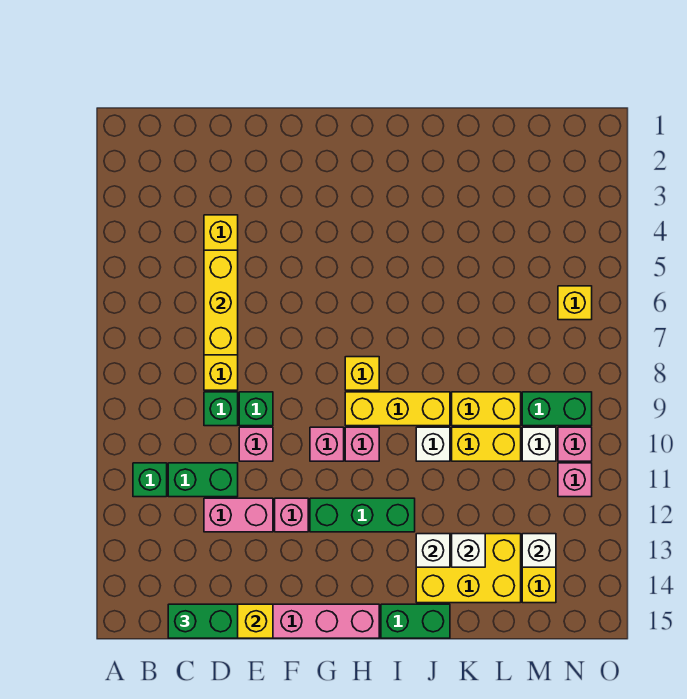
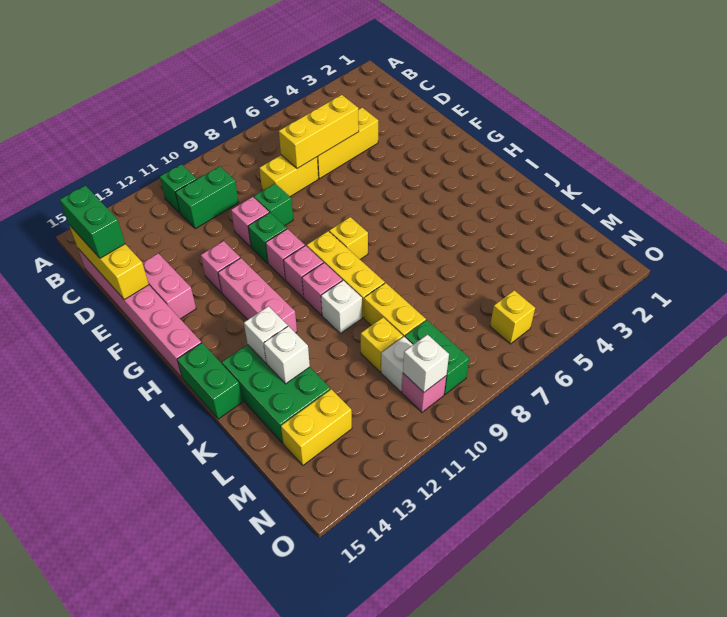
green 1x2 brick [168,463,238,497] -> green 1x2 brick turned to [175,166,239,229]
green 1x1 brick [204,392,238,426] -> green 1x1 brick moved to [248,213,287,263]
pink 1x2 brick [204,498,273,532] -> pink 1x2 brick moved to [143,253,196,319]
green 1x3 brick [310,498,415,532] -> pink 1x3 brick [218,258,297,333]
yellow 2x3 brick [416,534,521,603] -> green 2x3 brick [222,345,330,443]
yellow 1x2 brick [452,427,521,461] -> yellow 1x1 brick [361,317,403,372]
white 1x1 brick [522,534,556,567] -> white 1x1 brick moved to [403,334,449,392]
pink 1x1 brick [558,463,592,497] -> pink 1x1 brick moved to [302,263,342,315]

